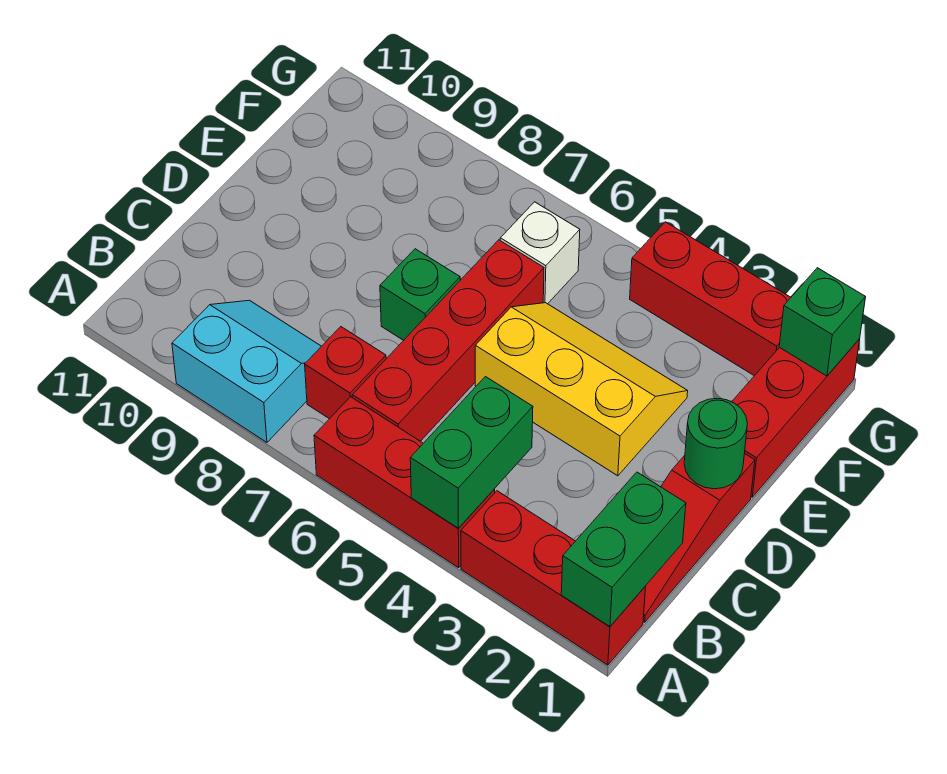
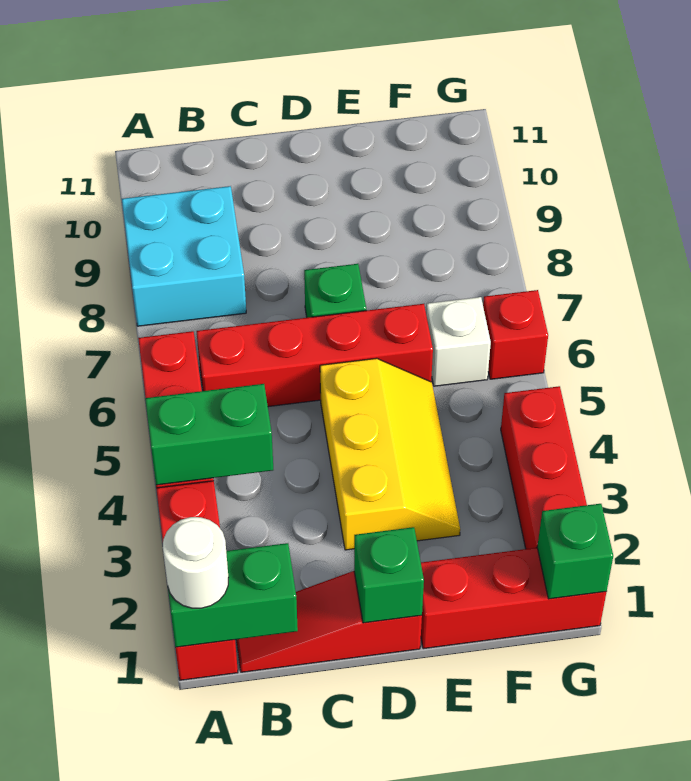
none -> white 1x1 round brick [163,517,228,608]
cyan 2x2 slope [172,300,321,442] -> cyan 2x2 brick [122,186,246,326]
red 1x1 brick [305,327,386,419] -> red 1x1 brick moved to [483,290,548,379]
green 1x1 round brick [684,398,747,489] -> green 1x1 brick [354,527,424,623]

